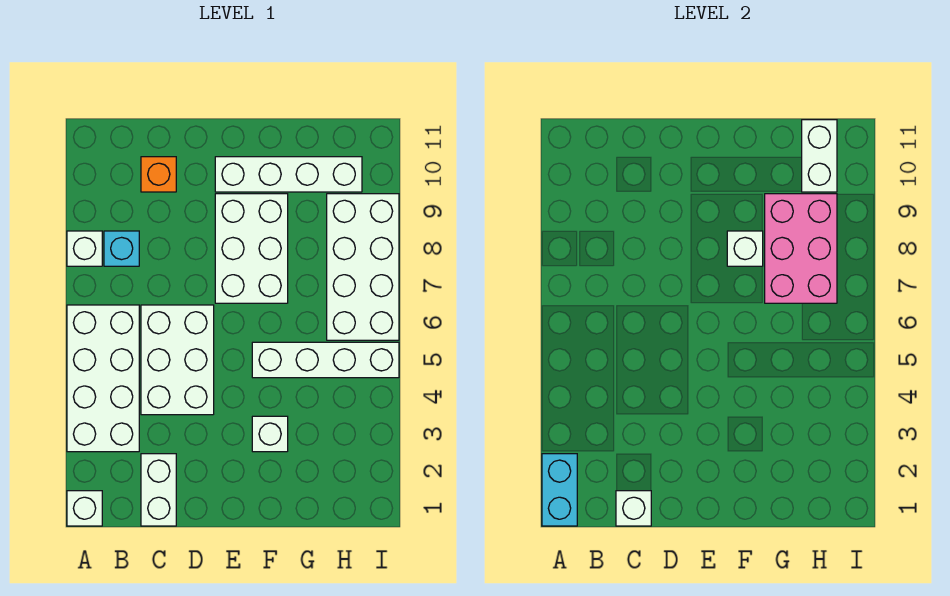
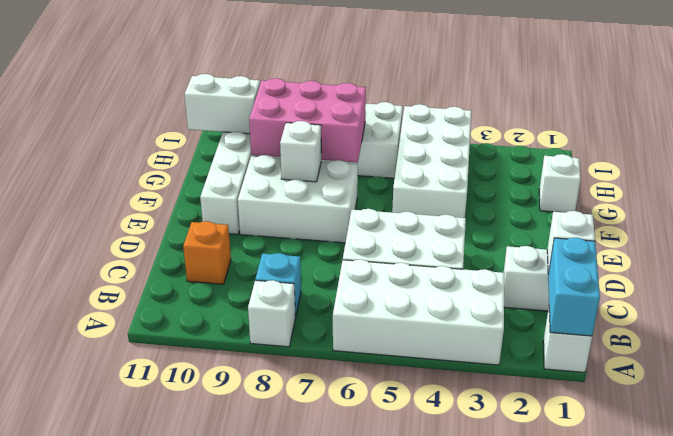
cyan 1x2 brick [542,454,577,526] -> cyan 1x2 brick turned to [548,238,600,336]
white 1x1 brick [252,416,288,452] -> white 1x1 brick moved to [539,154,581,213]
white 1x4 brick [252,342,399,378] -> white 2x4 brick [392,104,471,218]

